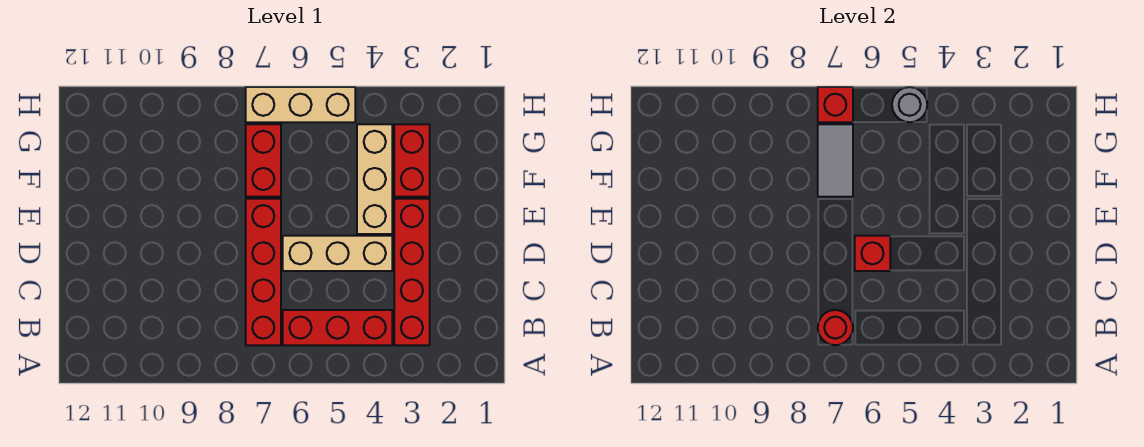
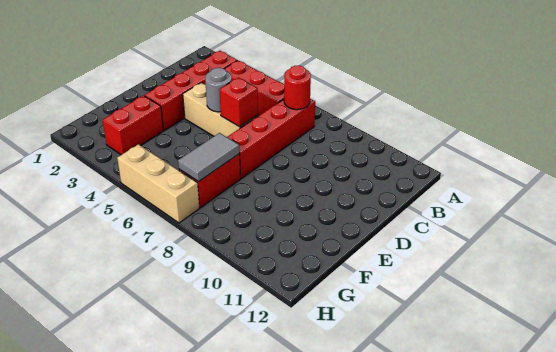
tan 1x3 brick [357,124,392,234] -> none
grey 1x1 round brick [892,87,927,122] -> grey 1x1 round brick moved to [205,68,232,112]
red 1x1 brick [818,87,853,122] -> none

